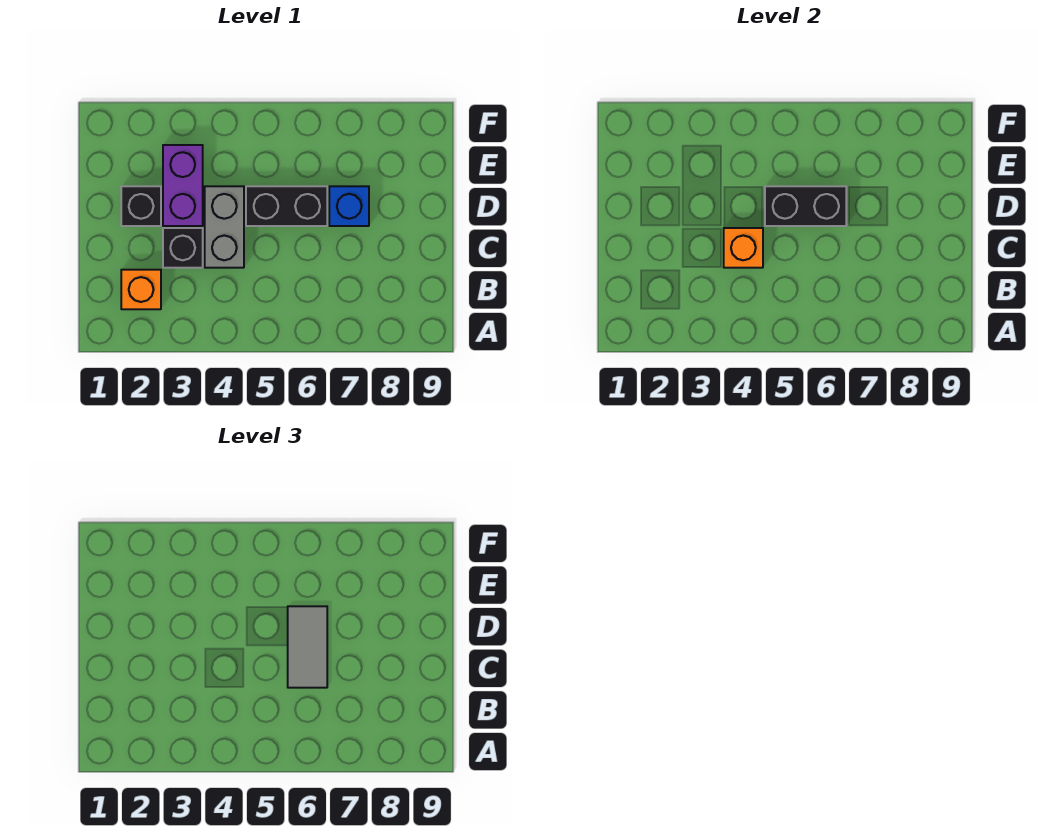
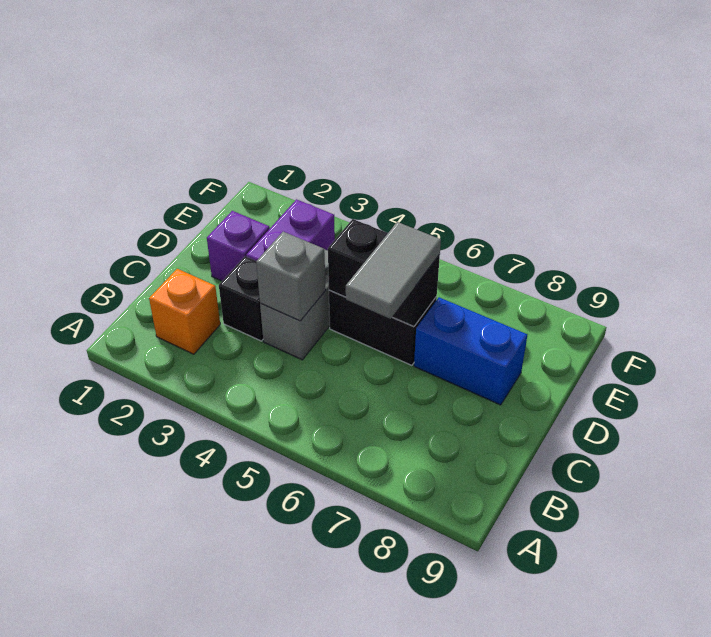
orange 1x1 brick [724,228,763,268] -> grey 1x1 brick [256,232,326,321]
black 1x1 brick [121,186,161,226] -> purple 1x1 brick [207,211,270,281]
blue 1x1 brick [329,186,369,226] -> blue 1x2 brick [414,297,527,405]

